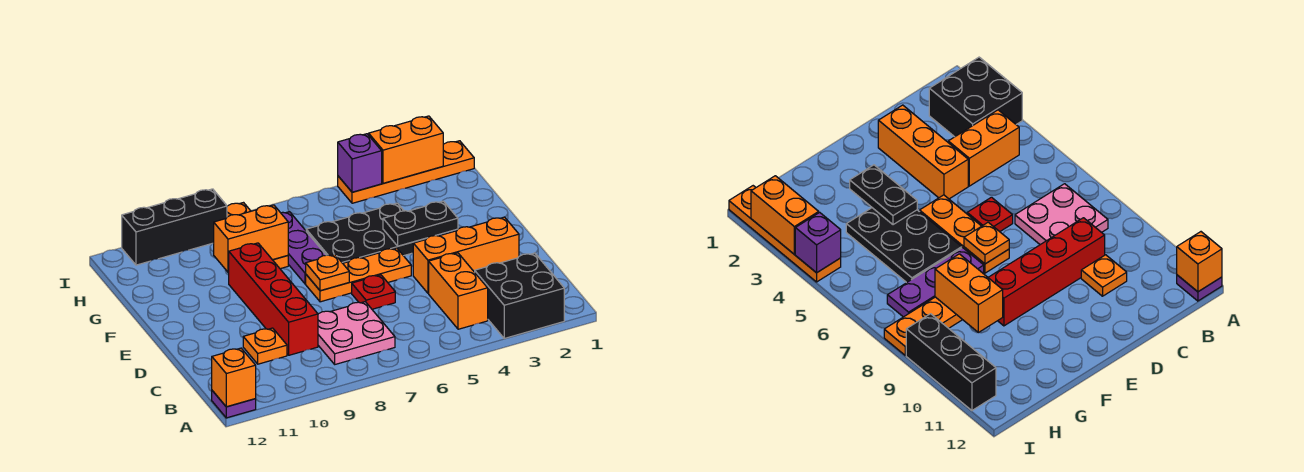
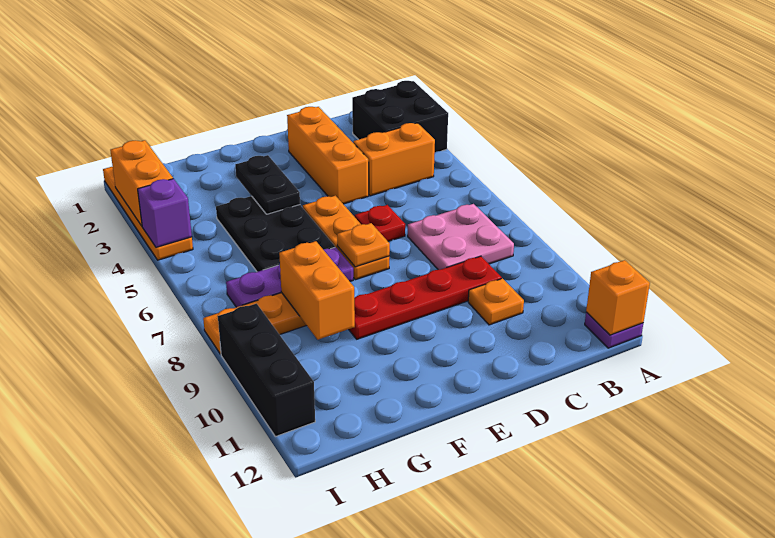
red 1x4 brick [229,243,318,355] -> red 1x4 plate [349,256,502,339]

